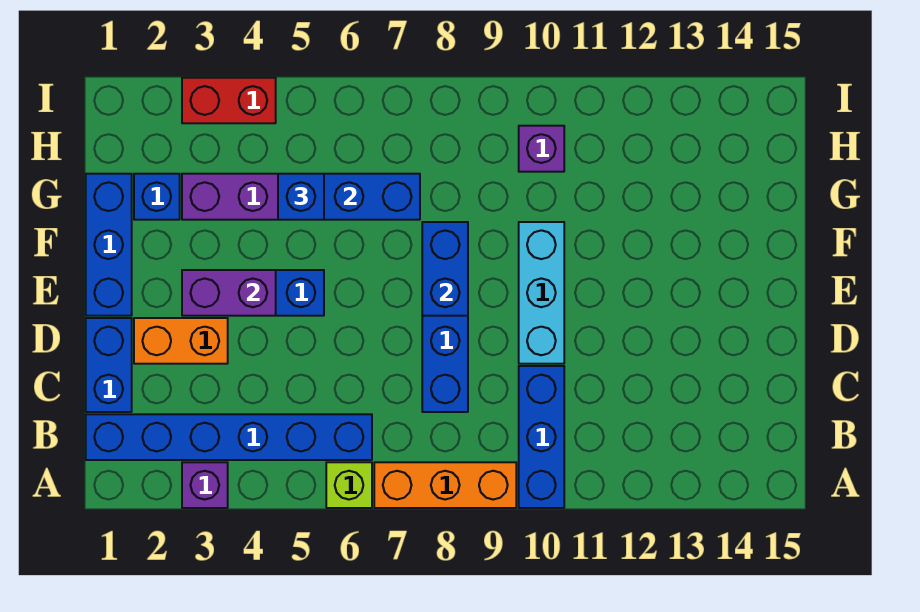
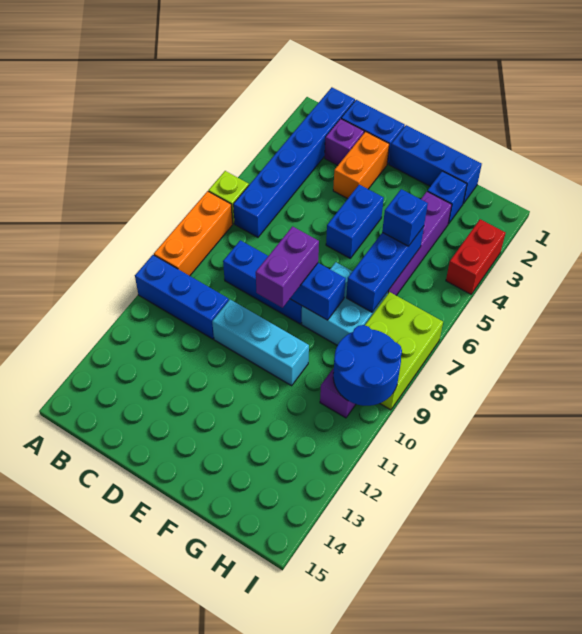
purple 1x1 brick [182,462,228,508] -> purple 1x1 brick moved to [325,119,364,165]
purple 1x2 brick [182,270,276,316] -> purple 1x2 brick moved to [256,226,319,308]
none -> cyan 2x2 brick [301,262,388,345]
none -> lime 2x3 brick [365,292,443,410]
none -> blue 2x2 round brick [333,325,402,406]

